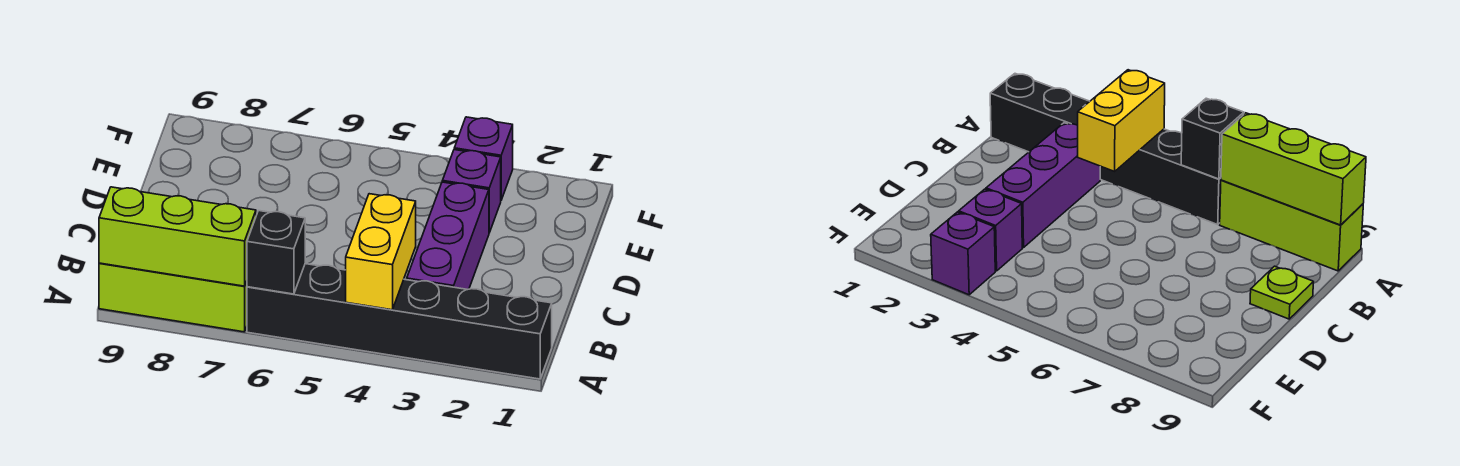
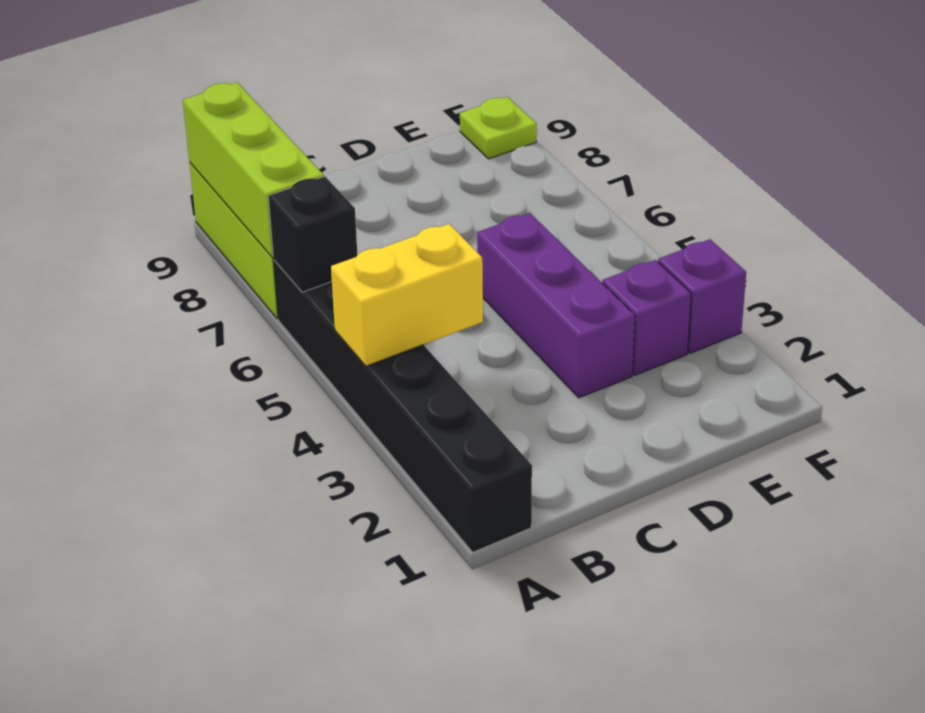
purple 1x3 brick [407,182,489,290] -> purple 1x3 brick turned to [477,213,635,398]
lime 1x1 plate [1250,266,1313,319] -> lime 1x1 plate moved to [460,97,537,159]

